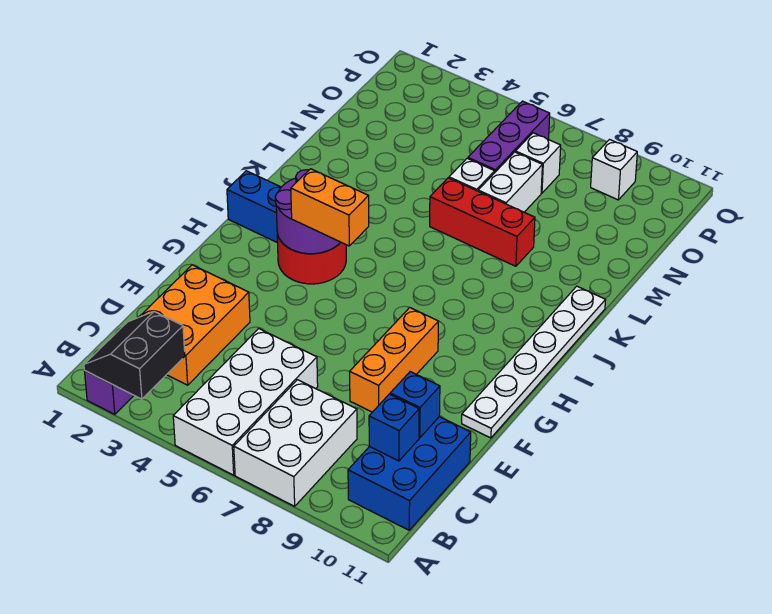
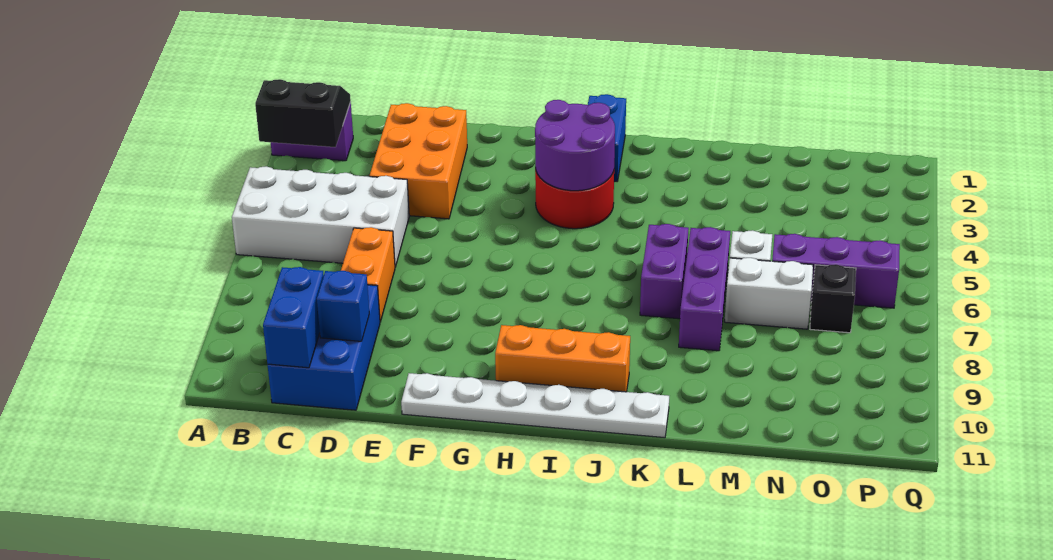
white 2x3 brick [234,380,357,506] -> none
blue 2x3 brick [348,417,471,530] -> blue 2x3 brick turned to [268,285,380,410]
orange 2x3 brick [139,265,250,385] -> orange 2x3 brick turned to [370,103,467,219]
blue 1x1 brick [369,394,419,461] -> blue 1x2 brick [263,267,324,368]
orange 1x3 brick [350,308,439,412] -> orange 1x3 brick moved to [495,325,630,392]
orange 1x2 brick [291,169,369,246] -> orange 1x2 brick moved to [341,227,395,322]
none -> purple 1x2 brick [640,224,689,319]
red 1x3 brick [430,178,535,266] -> purple 1x3 brick [679,227,730,351]
white 1x1 brick [516,133,561,193] -> black 1x1 brick [810,264,856,333]
white 1x1 brick [591,140,637,200] -> none

